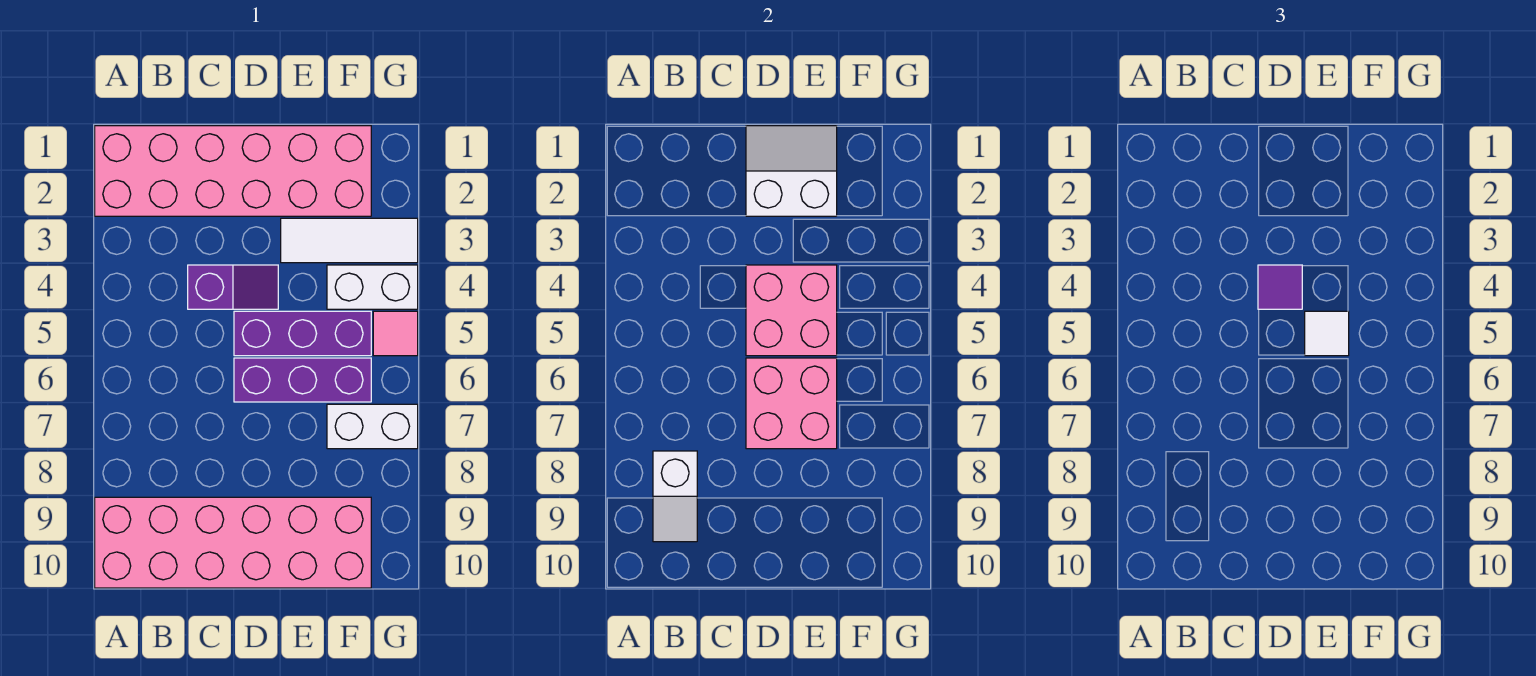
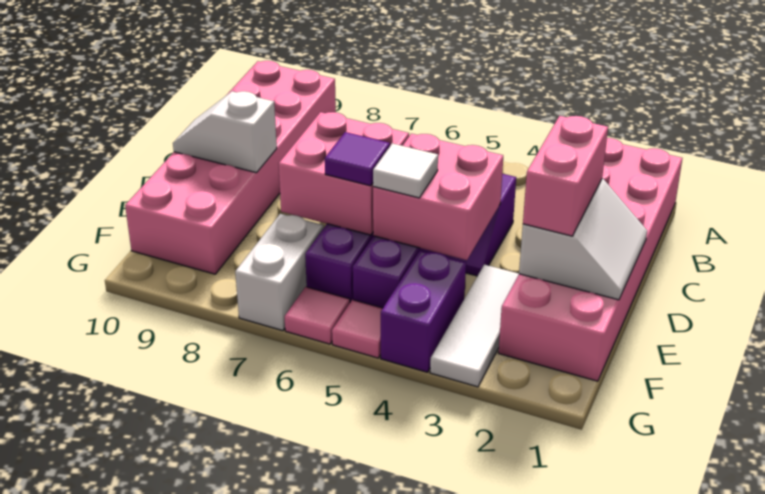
white 1x2 slope [653,451,697,542] -> white 1x2 slope moved to [173,91,277,173]
none -> pink 1x2 brick [523,116,608,236]
purple 1x1 tile [1258,265,1302,309] -> purple 1x1 tile moved to [325,132,390,186]
white 1x2 brick [327,265,418,309] -> purple 1x2 brick [381,250,466,372]
none -> pink 1x1 tile [284,287,350,344]

